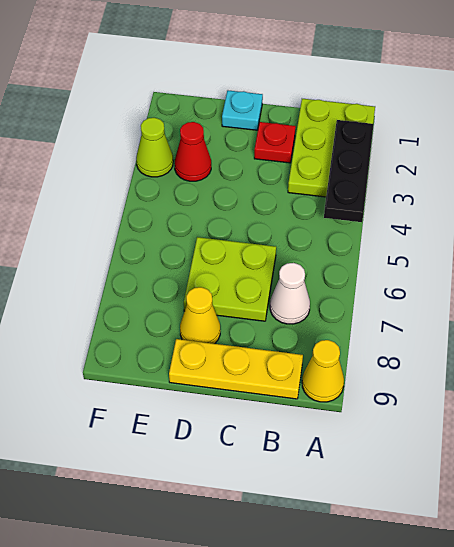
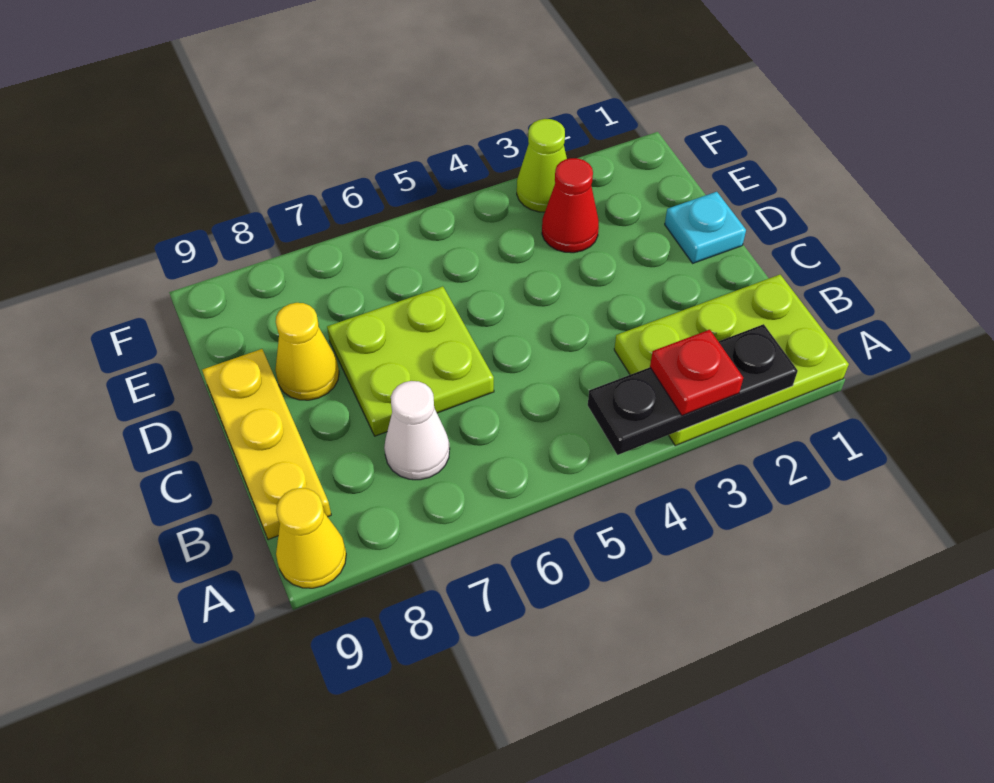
red 1x1 plate [254,122,296,163] -> red 1x1 plate moved to [650,330,743,415]

